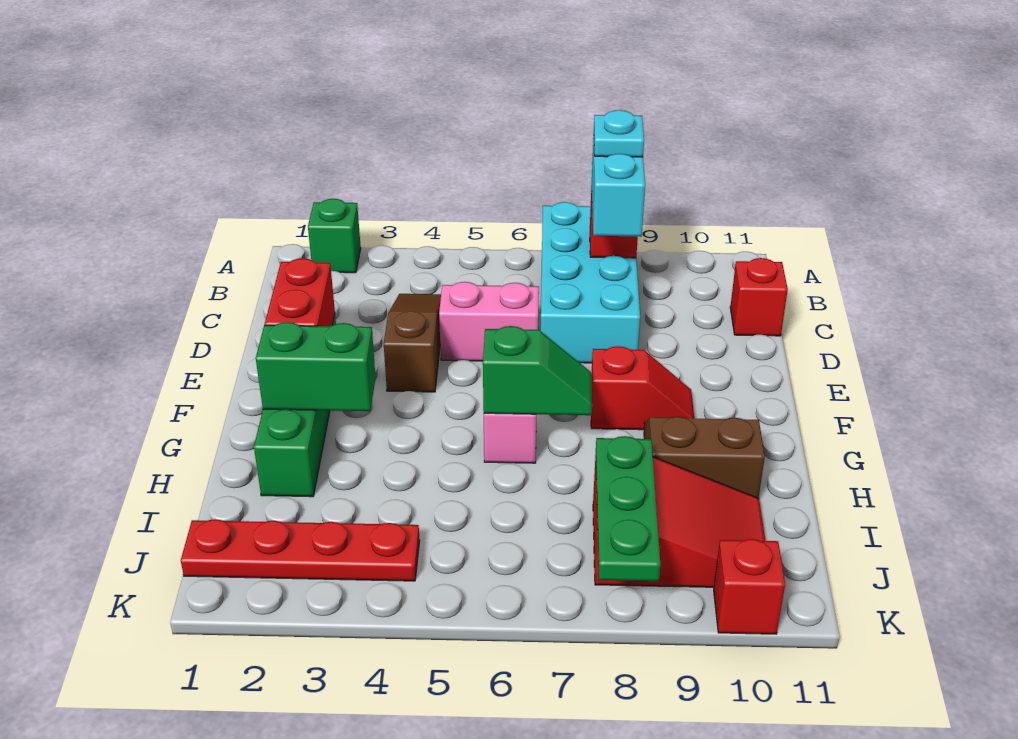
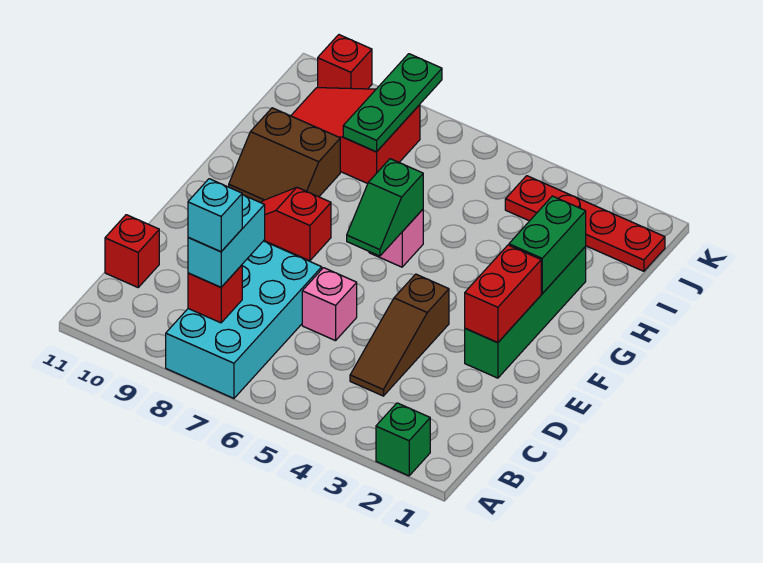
cyan 1x1 plate [594,110,644,157] -> cyan 1x1 brick [188,179,242,252]
pink 1x2 brick [439,282,539,361] -> pink 1x1 brick [302,268,357,341]
green 1x2 brick [256,322,376,411] -> green 1x2 brick turned to [509,196,586,294]
green 1x2 slope [483,326,592,415] -> green 1x2 slope turned to [347,159,423,256]

